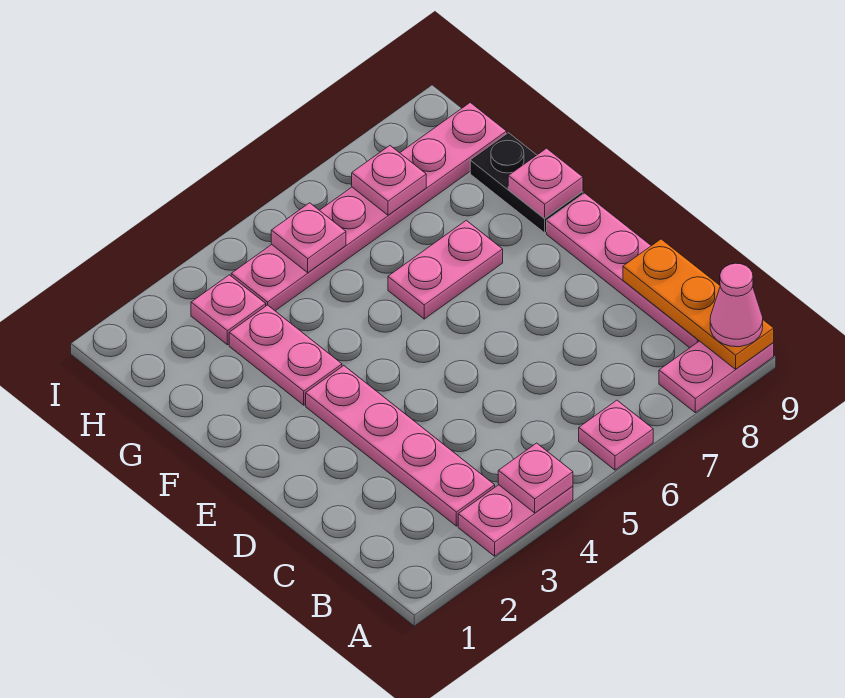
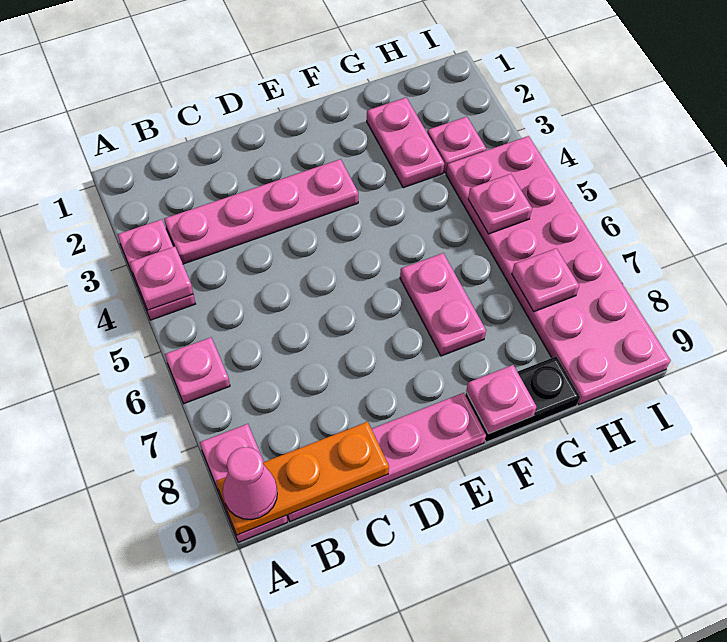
pink 1x2 plate [229,305,342,405] -> pink 1x2 plate turned to [367,98,444,188]
pink 1x6 plate [231,103,507,311] -> pink 2x6 plate [446,136,670,405]

